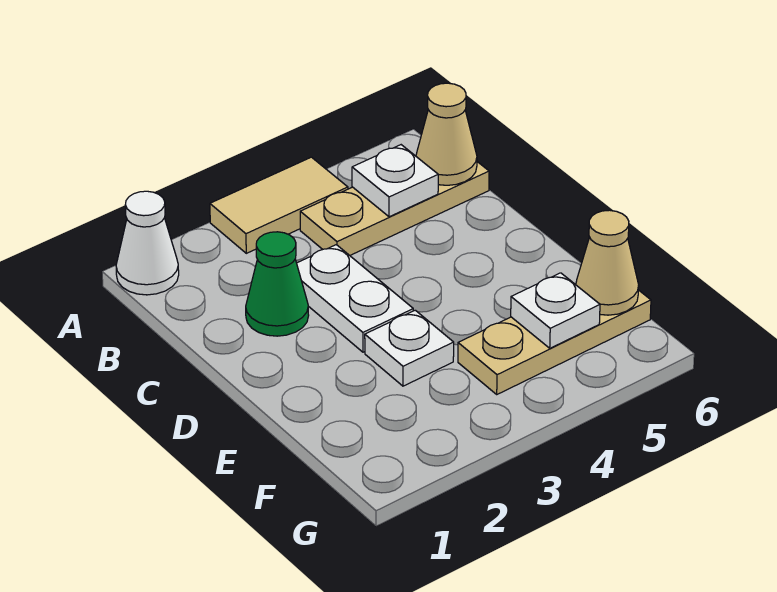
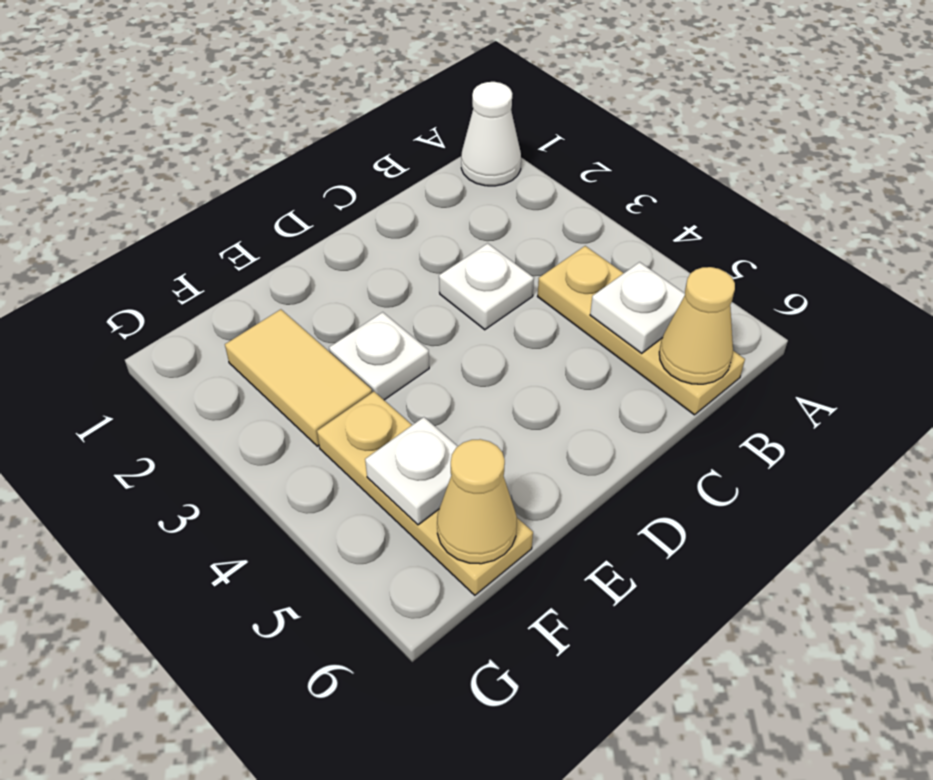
tan 1x2 tile [210,157,348,253] -> tan 1x2 tile moved to [225,309,372,446]
green 1x1 cone [246,232,309,336] -> none
white 1x2 plate [297,245,413,352] -> white 1x1 plate [439,243,534,330]

